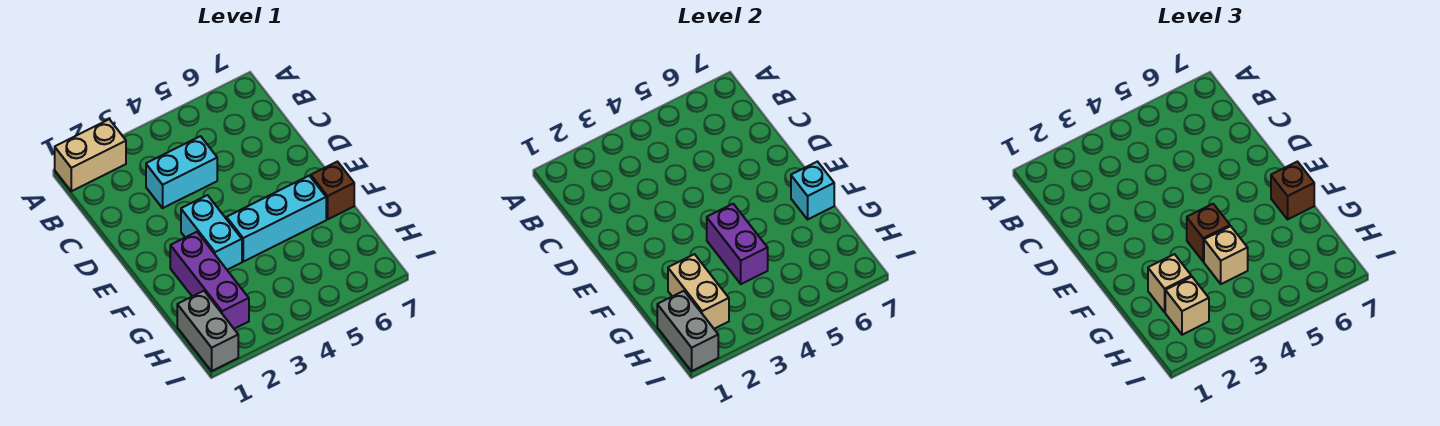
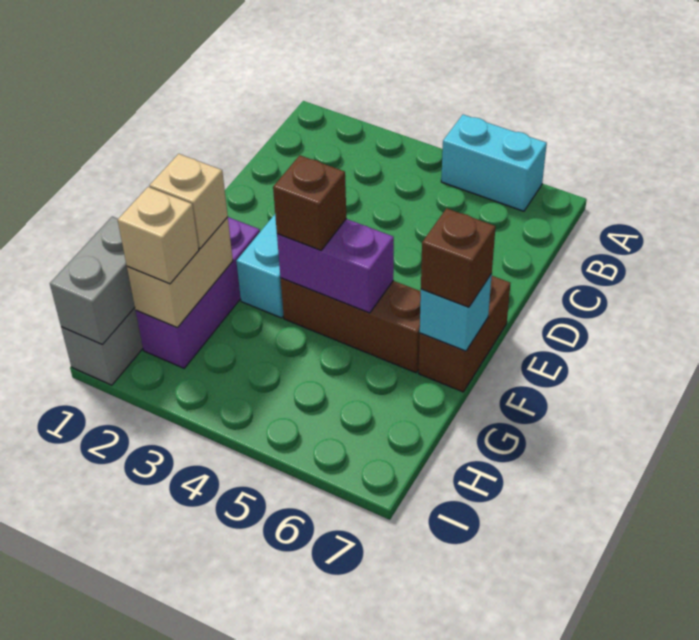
tan 1x2 brick [55,119,126,191] -> none
cyan 1x2 brick [146,136,217,208] -> cyan 1x2 brick moved to [441,115,547,211]
cyan 1x3 brick [227,176,326,262] -> brown 1x3 brick [281,278,421,373]
purple 1x2 brick [707,204,768,284] -> purple 1x2 brick turned to [277,219,394,313]
brown 1x1 brick [311,162,354,219] -> brown 1x2 brick [419,276,511,392]
tan 1x1 brick [1204,226,1248,284] -> none

